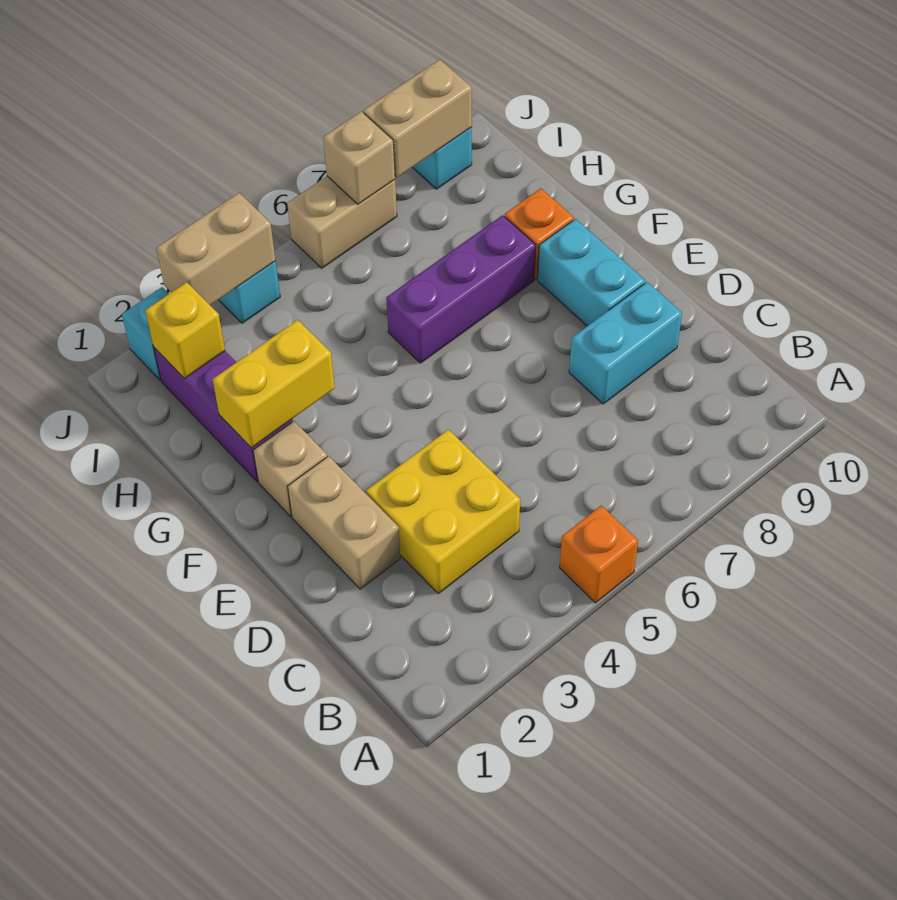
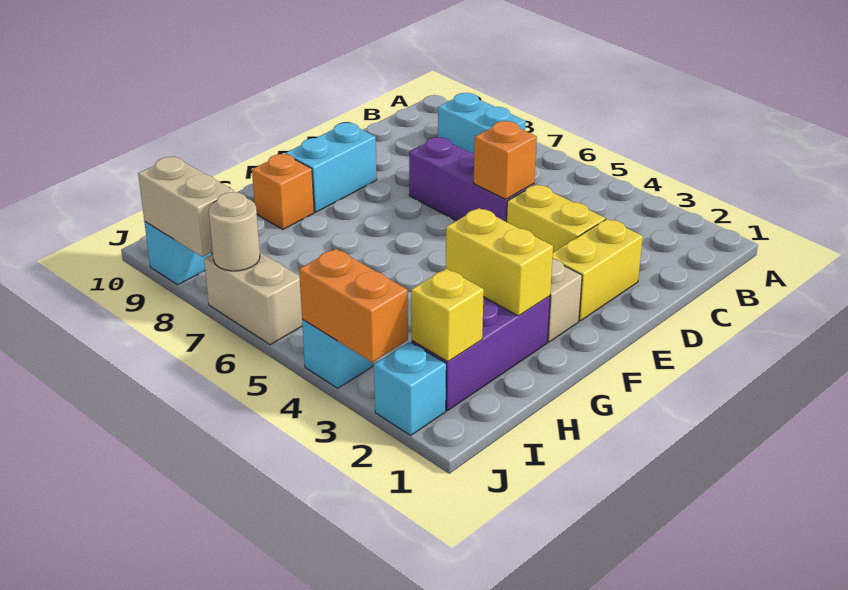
orange 1x1 brick [560,505,638,603] -> orange 1x1 brick moved to [474,121,537,199]
yellow 2x2 brick [366,429,520,594] -> yellow 1x2 brick [507,185,605,252]
tan 1x2 brick [288,456,400,589] -> yellow 1x2 brick [552,219,643,321]
cyan 1x2 brick [569,282,682,404] -> cyan 1x2 brick moved to [438,93,526,153]
purple 1x3 brick [386,215,536,363] -> purple 1x3 brick moved to [409,137,534,222]
tan 1x2 brick [156,193,275,305] -> orange 1x2 brick [299,249,408,362]
tan 1x1 brick [323,112,395,204] -> tan 1x1 round brick [209,192,260,271]

